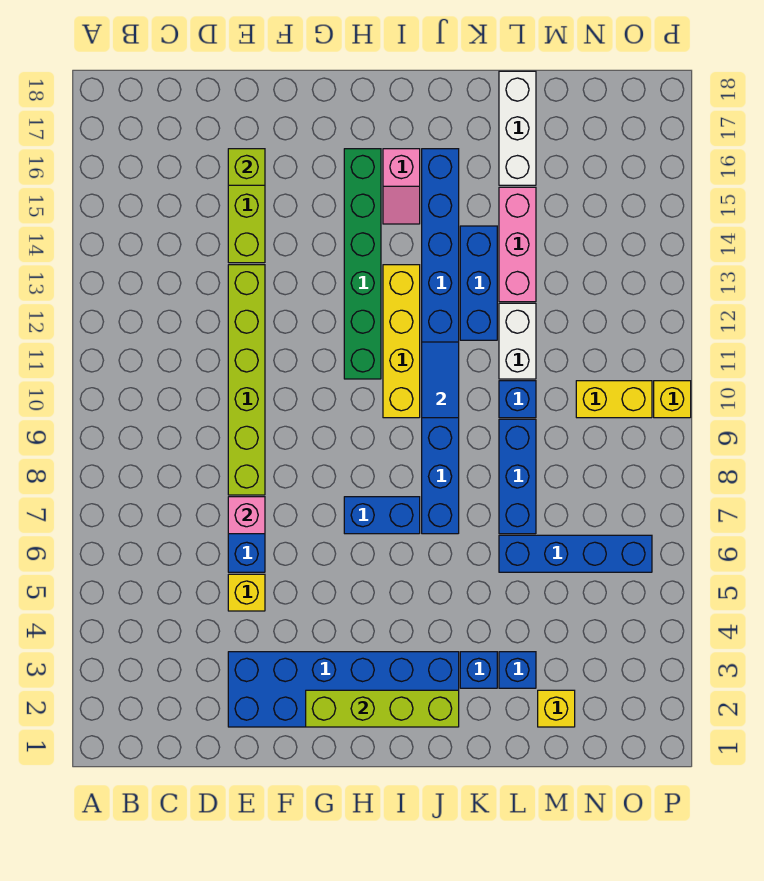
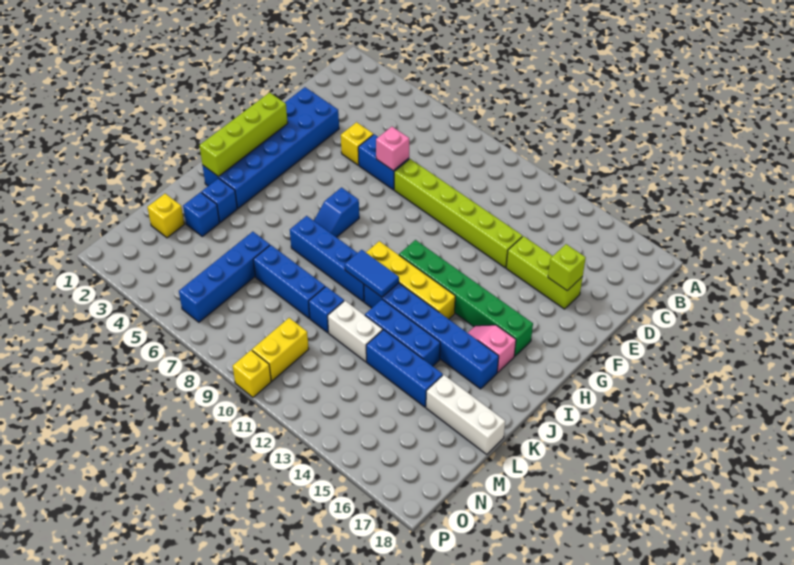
blue 1x2 brick [344,497,420,534] -> blue 1x2 slope [314,188,359,237]
pink 1x3 brick [499,187,536,302] -> blue 1x3 brick [366,330,443,407]

